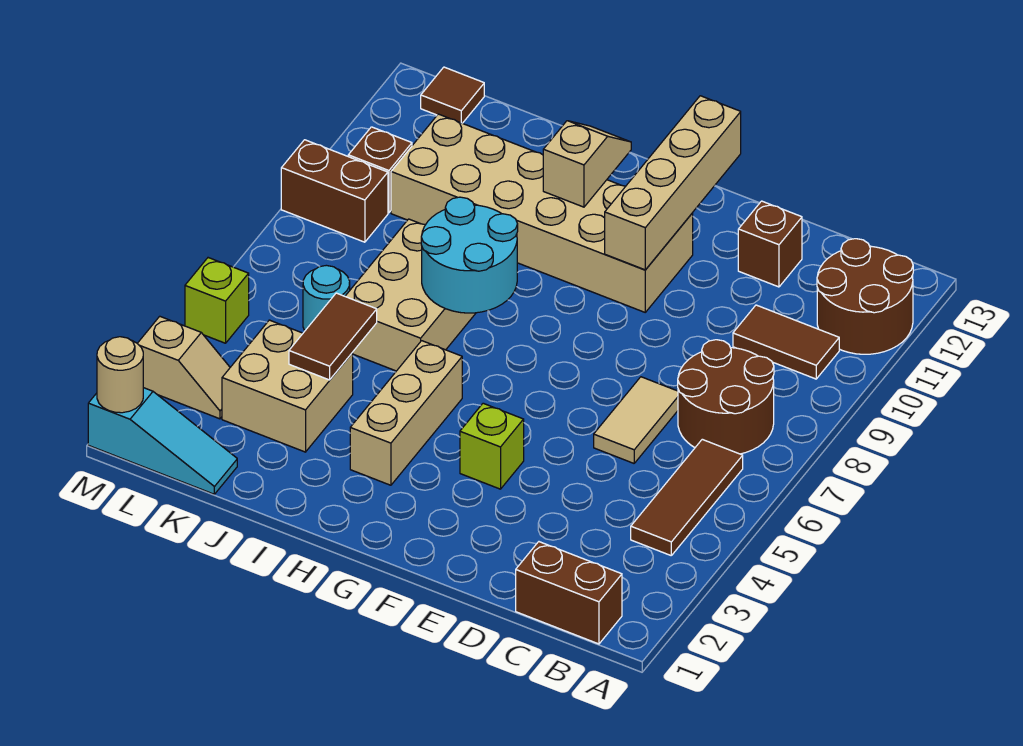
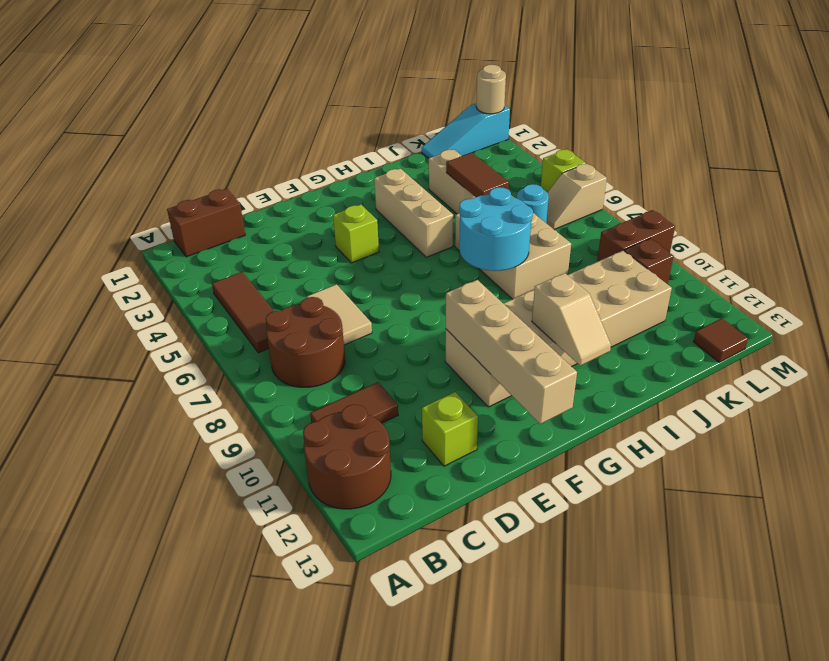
brown 1x1 brick [738,201,802,287] -> lime 1x1 brick [422,392,478,466]
tan 2x2 brick [222,320,353,452] -> tan 1x2 brick [429,149,475,214]
tan 1x2 slope [137,316,230,419] -> tan 1x2 slope moved to [546,164,607,229]

